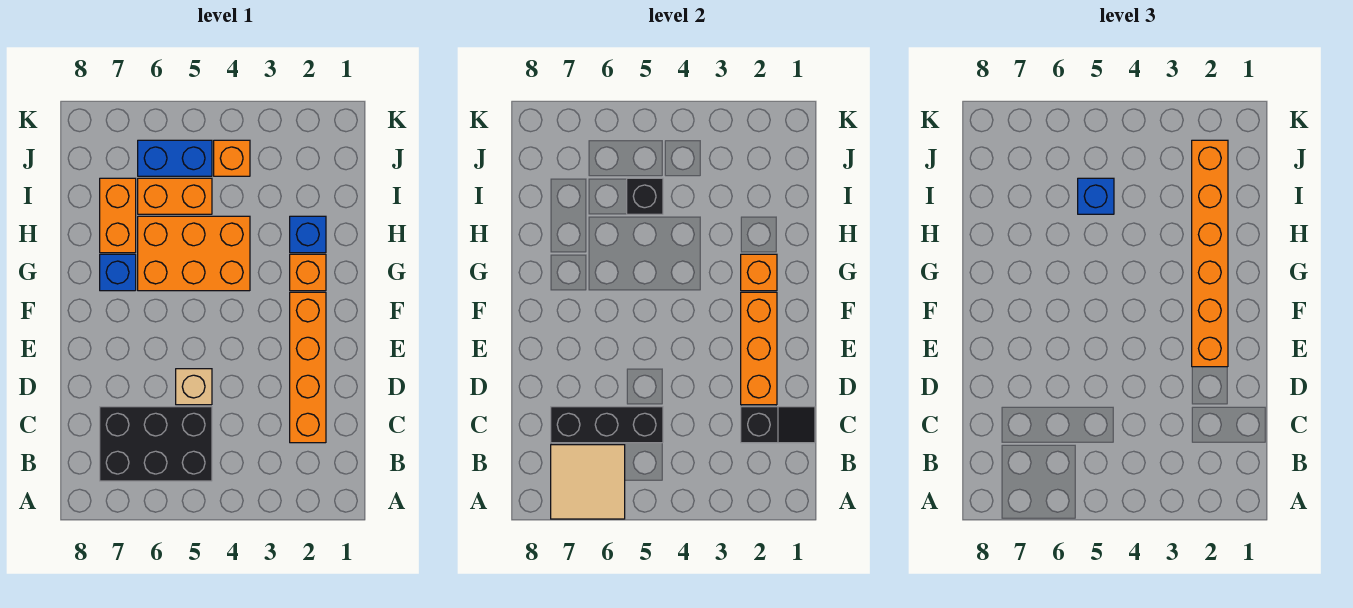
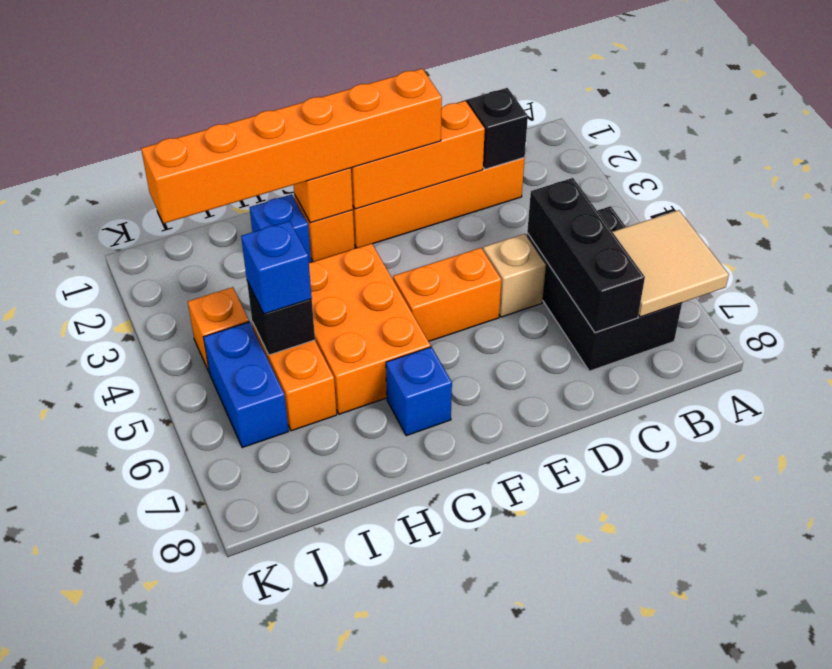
orange 1x2 brick [100,178,136,253] -> orange 1x2 brick moved to [393,248,501,341]

